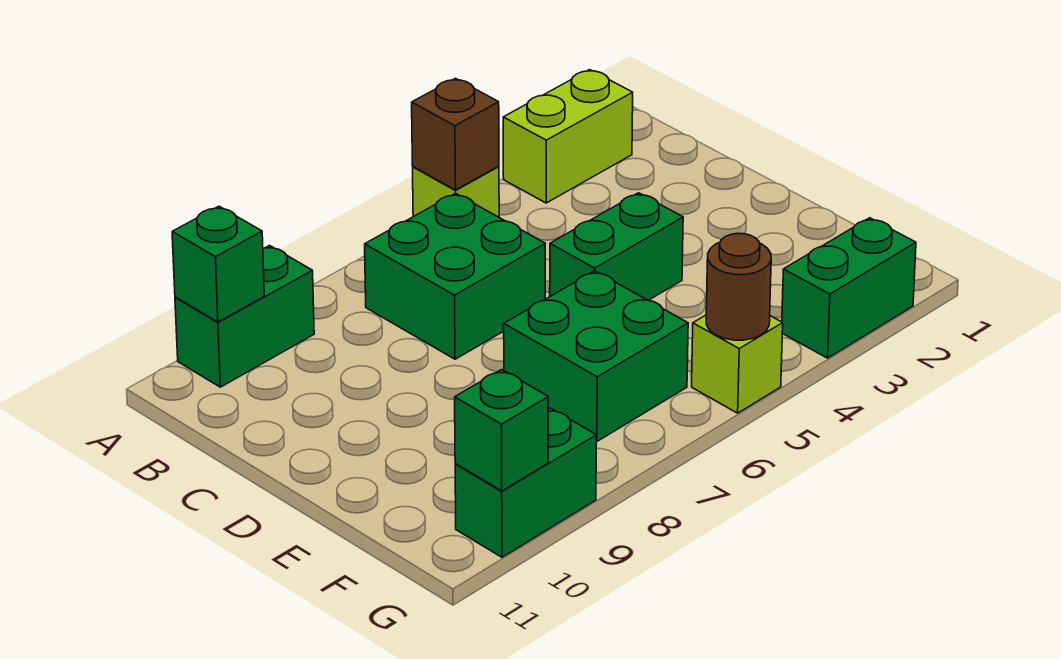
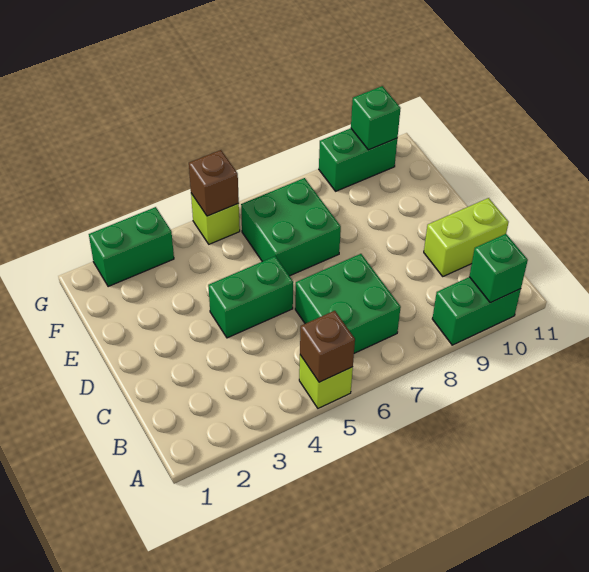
lime 1x2 brick [503,70,633,203] -> lime 1x2 brick moved to [424,198,509,276]
brown 1x1 round brick [706,233,771,340] -> brown 1x1 brick [189,150,239,216]

